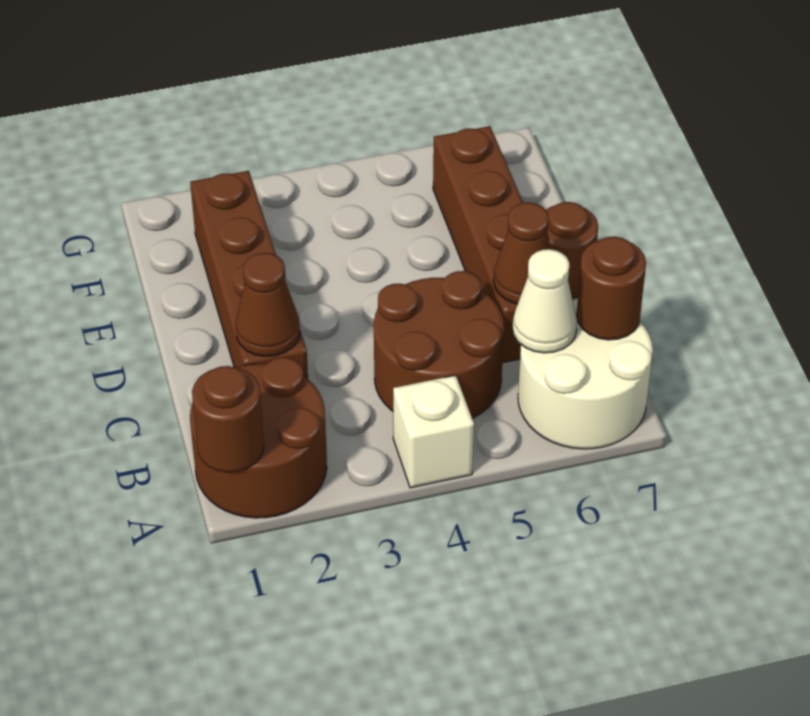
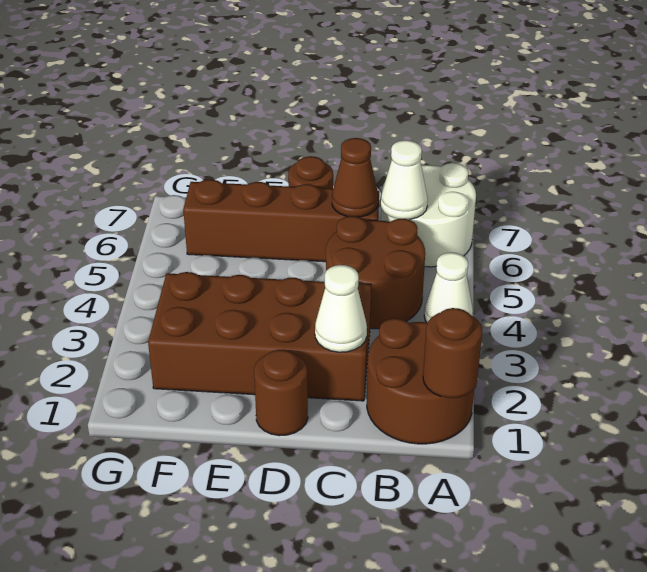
white 1x1 brick [393,375,474,488] -> white 1x1 cone [424,253,473,323]
brown 1x1 round brick [577,237,646,340] -> brown 1x1 round brick moved to [254,350,308,436]
brown 1x4 brick [190,171,308,379] -> brown 2x4 brick [148,272,371,401]
brown 1x1 cone [236,253,300,356] -> white 1x1 cone [315,265,367,352]

